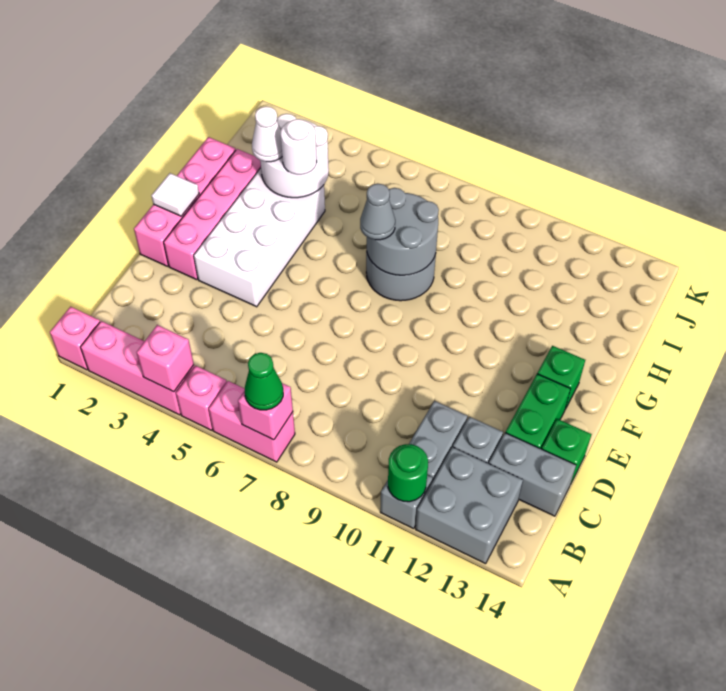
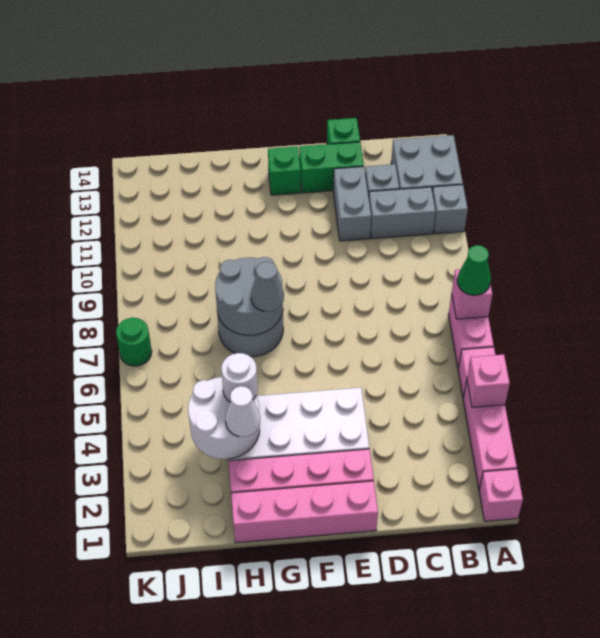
green 1x1 round brick [388,444,428,502] -> green 1x1 round brick moved to [116,318,152,366]
grey 1x2 brick [489,433,576,516] -> grey 1x2 brick moved to [333,167,371,241]
white 1x1 tile [152,173,199,216] -> none

